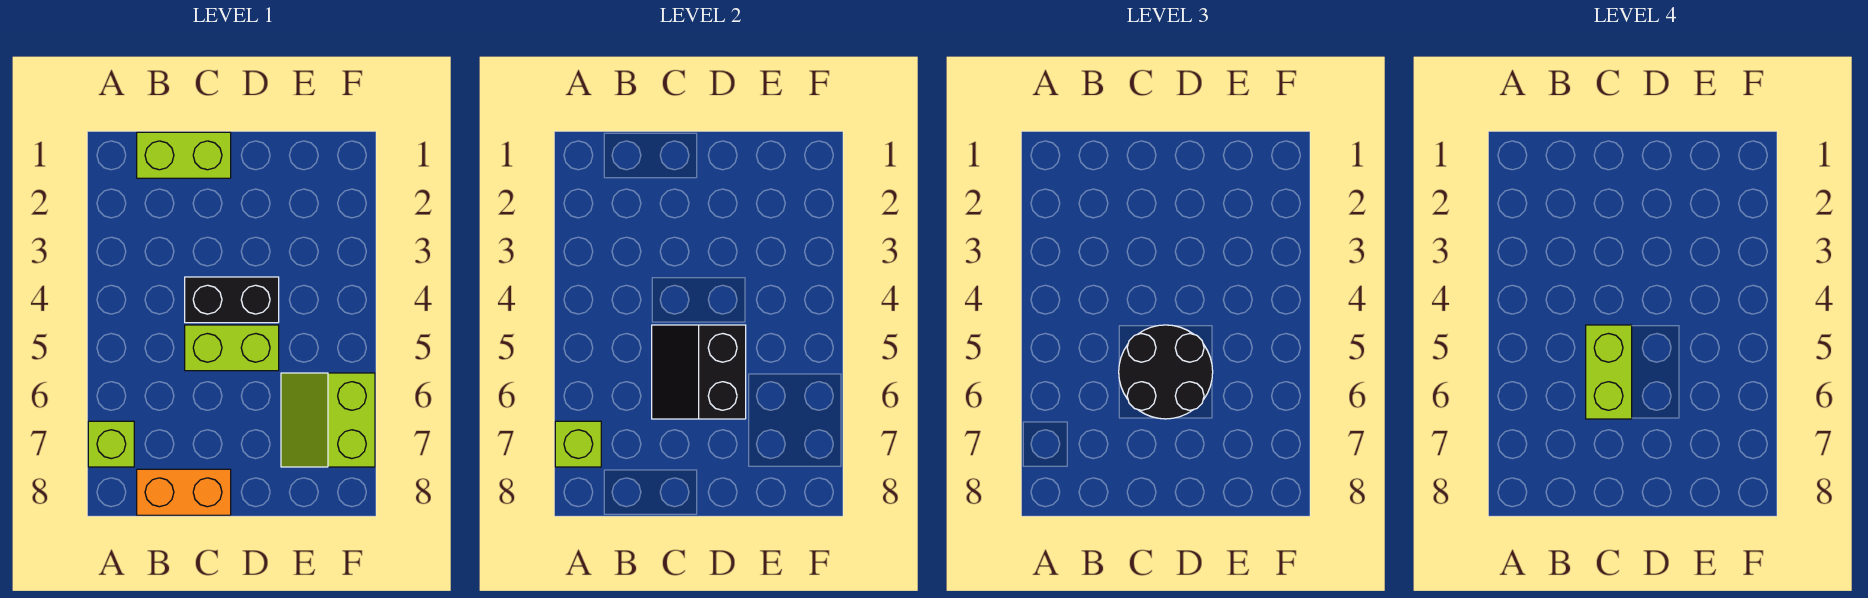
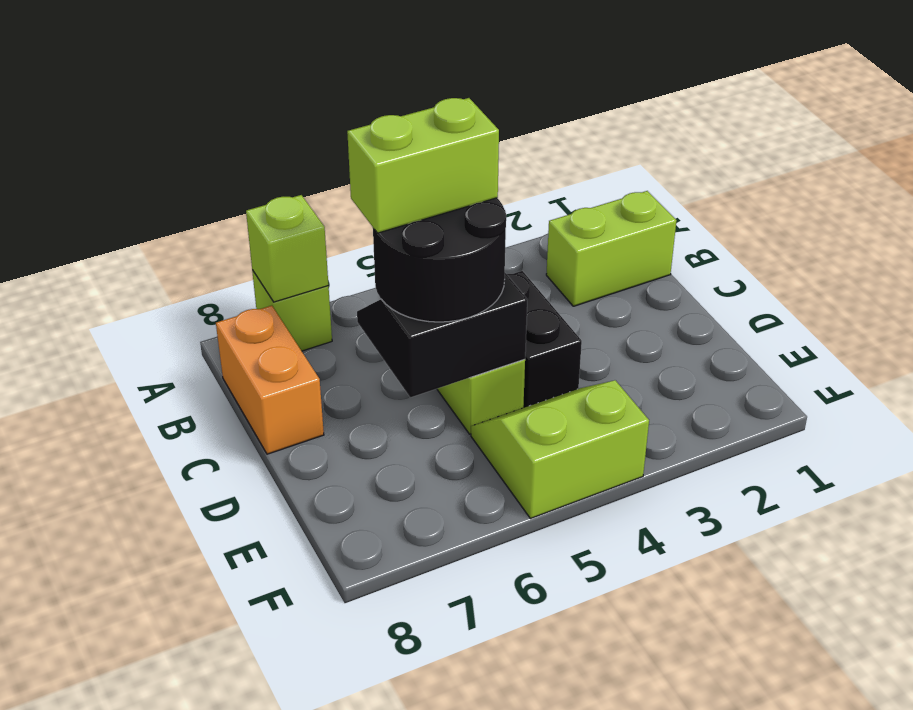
lime 1x2 brick [137,132,231,178] -> lime 1x2 brick turned to [546,191,677,306]
lime 2x2 slope [281,373,375,467] -> lime 2x2 slope moved to [471,380,649,519]

